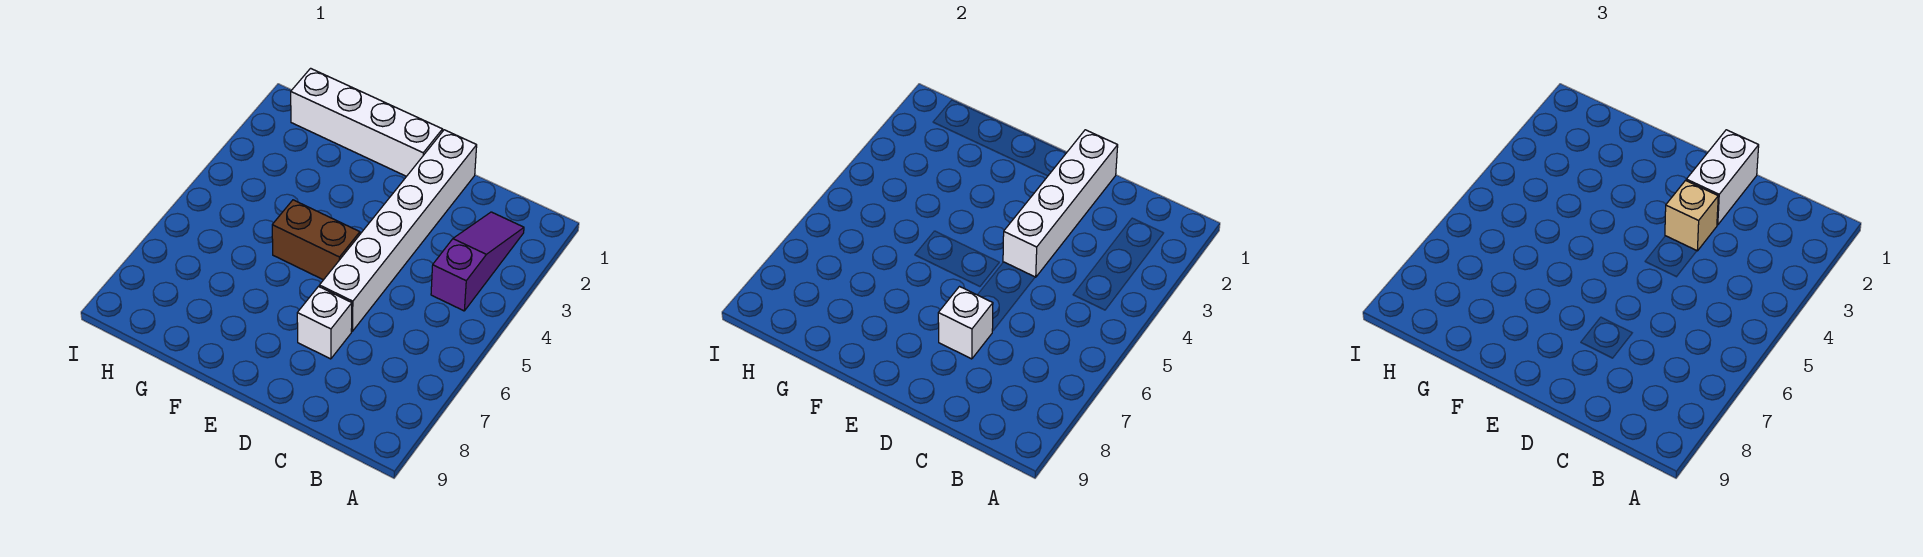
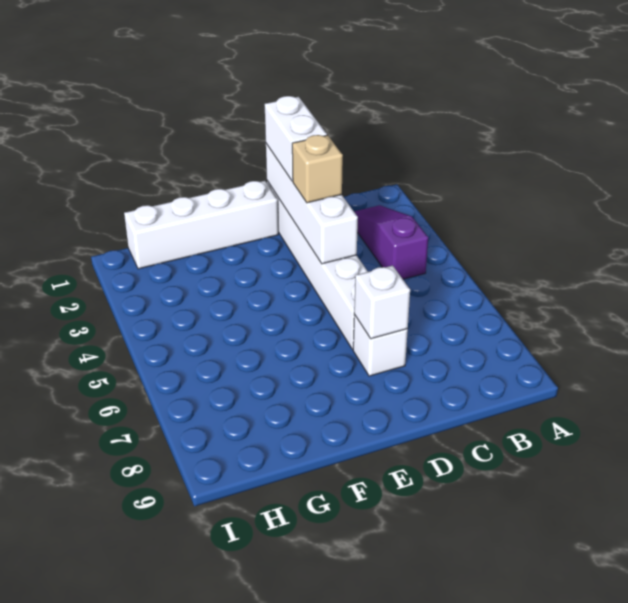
brown 1x2 brick [272,200,360,280] -> none

